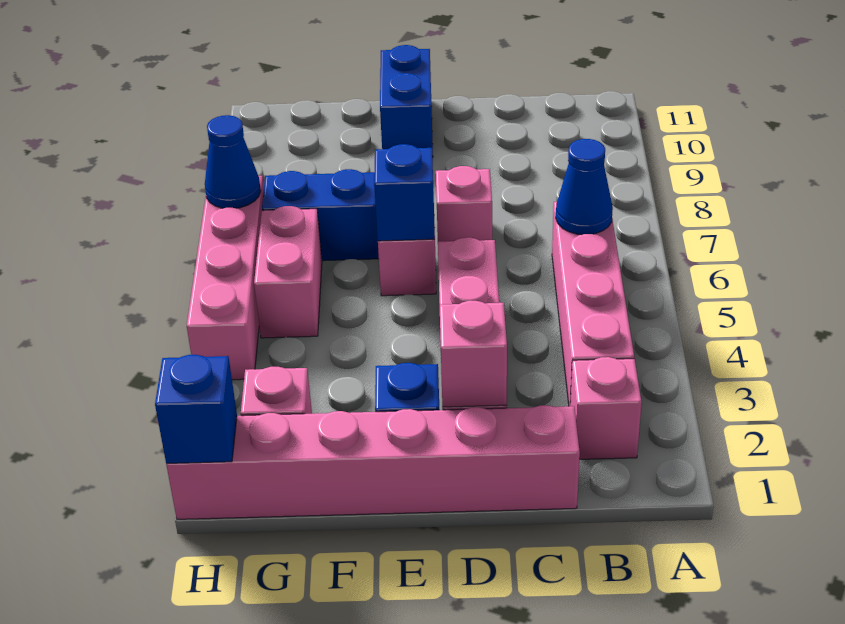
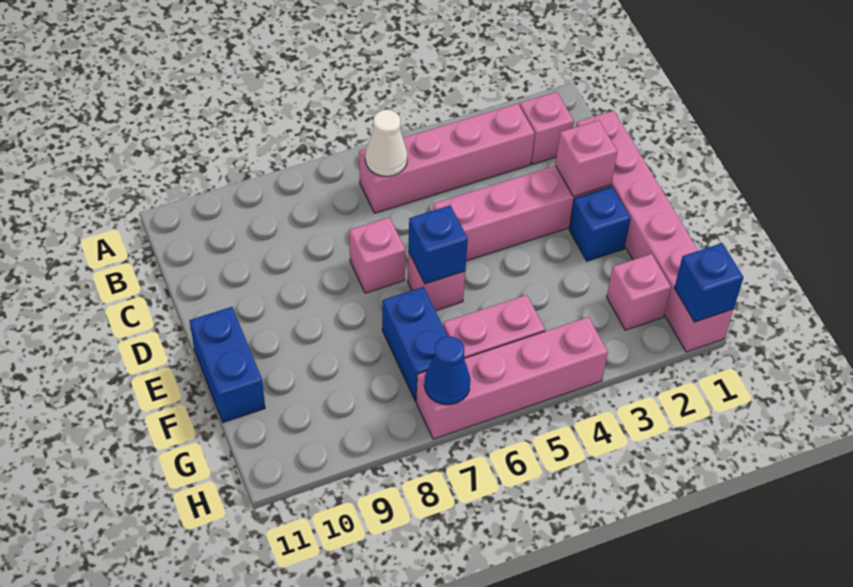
blue 1x1 cone [556,139,613,235] -> white 1x1 cone [365,110,408,176]
blue 1x2 brick [380,45,433,158] -> blue 1x2 brick turned to [190,307,265,422]

